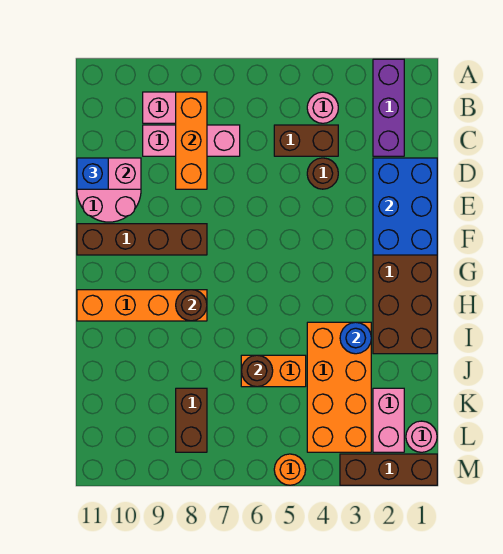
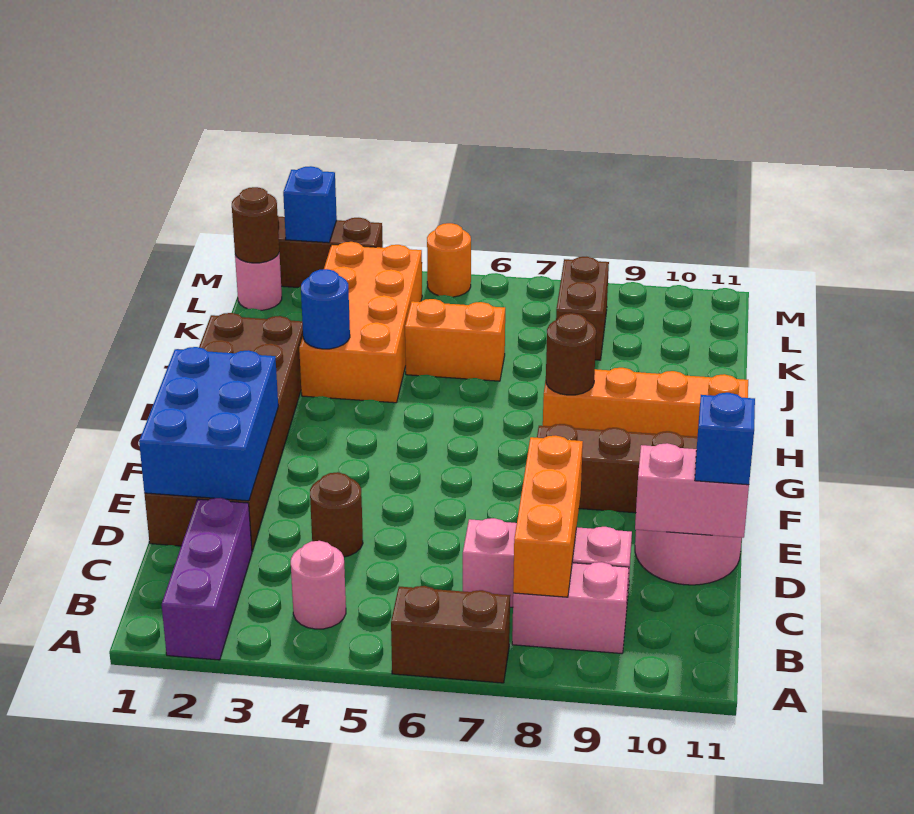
brown 1x2 brick [274,125,338,156] -> brown 1x2 brick moved to [391,586,510,683]
brown 1x1 round brick [241,355,273,387] -> brown 1x1 round brick moved to [232,187,279,263]
pink 1x2 brick [373,388,404,452] -> none
none -> blue 1x1 brick [283,166,337,243]

